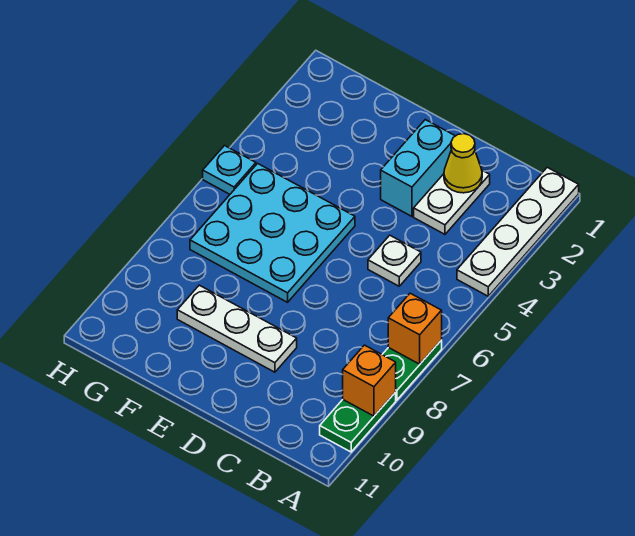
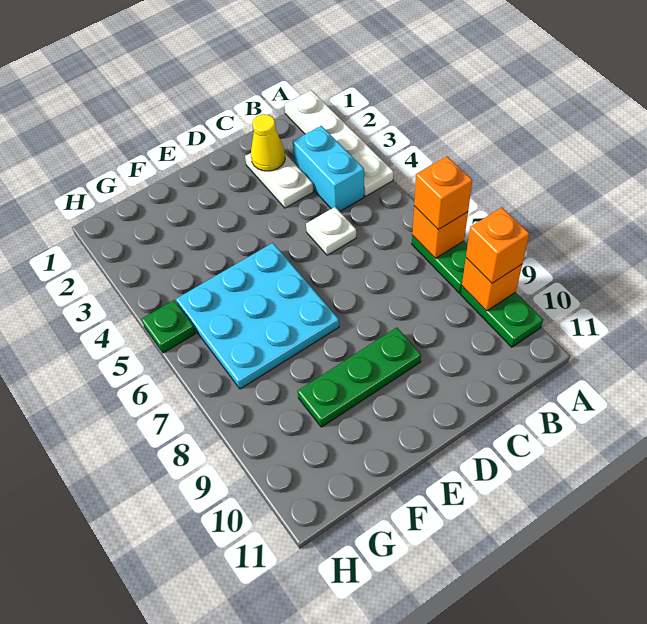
none -> orange 1x1 brick [414,156,472,230]
none -> orange 1x1 brick [466,207,529,283]
cyan 1x2 brick [381,120,455,216] -> cyan 1x2 brick moved to [293,126,364,211]
white 1x3 plate [177,285,297,372] -> green 1x3 plate [298,328,421,427]
cyan 1x1 plate [203,146,256,194] -> green 1x1 plate [142,300,196,353]

